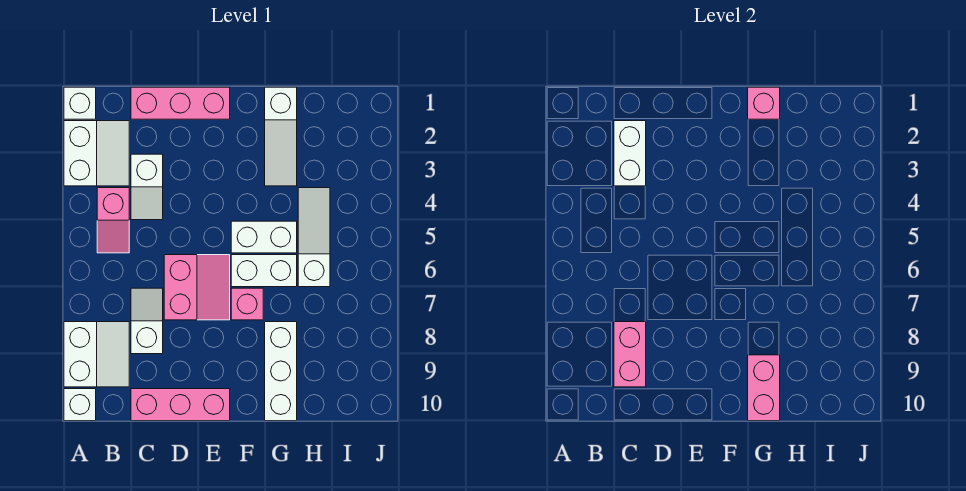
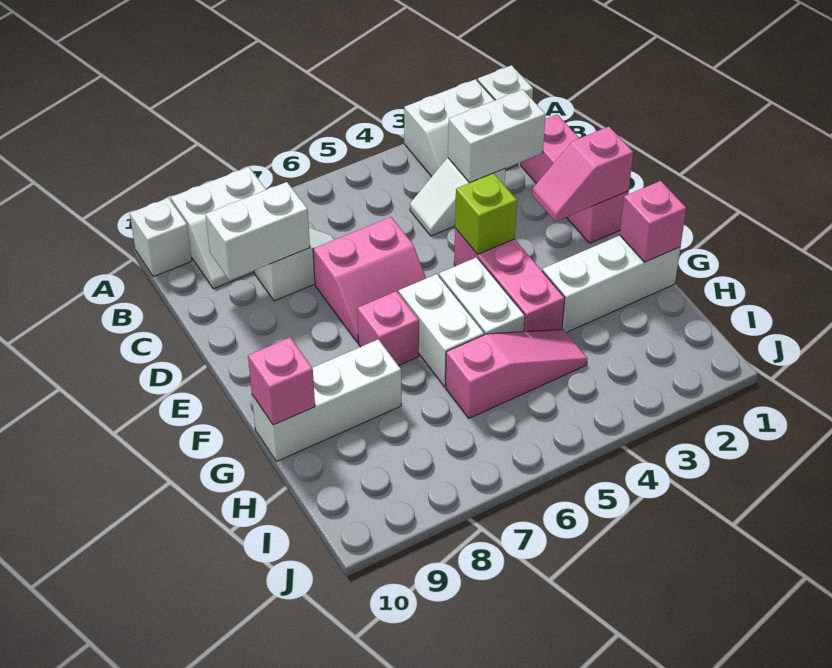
pink 1x2 slope [97,188,129,253] -> pink 1x2 slope moved to [532,127,633,222]
pink 1x2 brick [614,322,646,387] -> white 1x2 brick [205,182,310,280]
pink 1x3 brick [131,389,230,421] -> pink 1x3 brick moved to [454,228,565,332]
none -> lime 1x1 brick [455,173,517,254]
white 1x3 slope [265,87,297,186] -> white 1x3 brick [542,236,680,332]
pink 1x2 brick [748,355,780,421] -> pink 1x1 brick [248,337,315,425]
white 1x3 slope [298,188,330,287] -> pink 1x3 slope [446,329,588,418]

